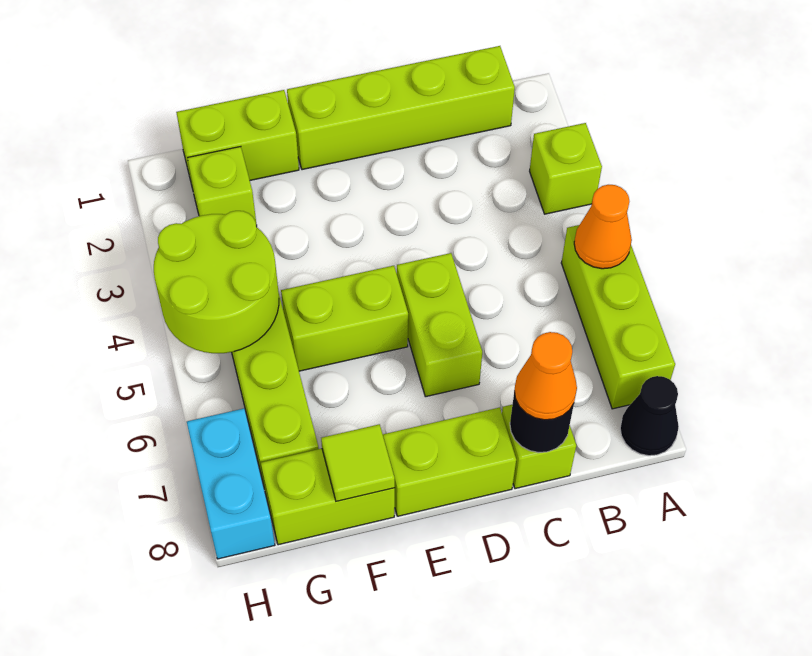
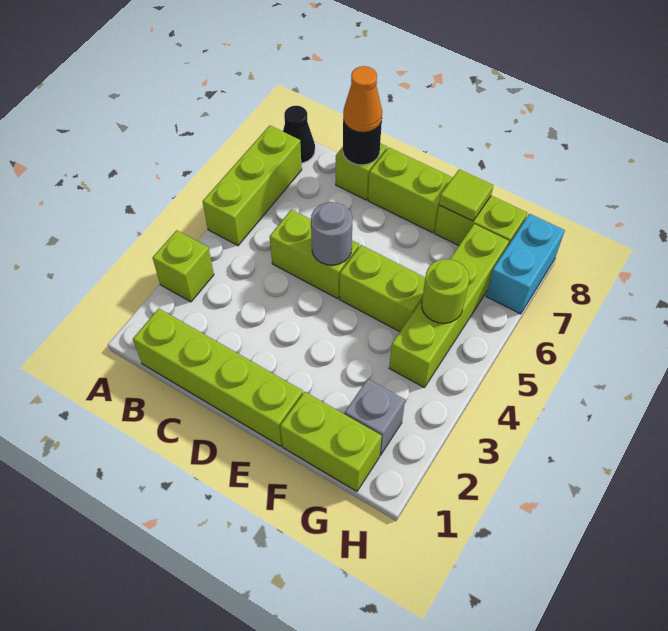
orange 1x1 cone [574,185,632,269] -> none
lime 1x2 brick [397,253,482,397] -> lime 1x2 brick turned to [270,210,359,299]
none -> grey 1x1 round brick [311,202,353,265]
lime 1x1 brick [187,147,257,227] -> grey 1x1 brick [345,379,405,455]
lime 2x2 round brick [154,211,279,353] -> lime 1x1 round brick [422,259,469,323]

